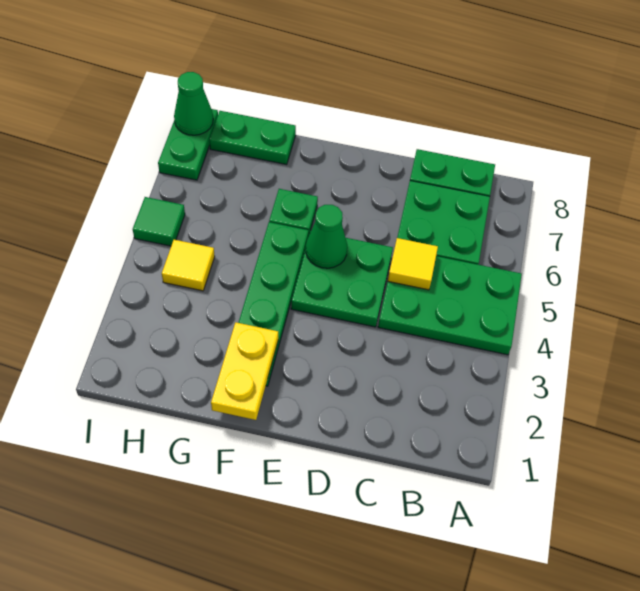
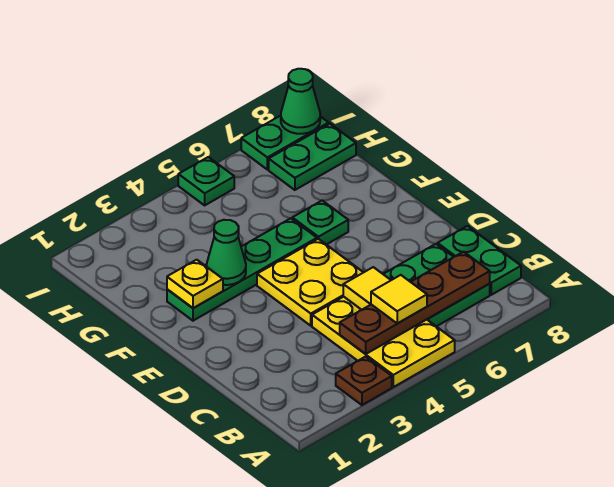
none -> brown 1x1 plate [336,357,392,405]
green 2x3 plate [378,256,522,355] -> yellow 2x3 plate [312,297,455,387]
none -> brown 1x4 plate [340,252,490,354]
green 2x2 plate [291,231,393,327] -> yellow 2x2 plate [257,239,363,326]
green 1x1 cone [306,205,347,268] -> green 1x1 cone moved to [207,220,246,285]
yellow 1x2 plate [211,322,278,420] -> yellow 1x1 plate [167,260,223,308]
green 1x2 plate [209,111,296,165] -> green 1x2 plate turned to [269,124,356,190]
yellow 1x1 tile [162,240,215,291] -> yellow 1x1 tile moved to [371,275,427,323]
green 1x1 tile [133,197,185,246] -> green 1x1 plate [178,157,234,205]

